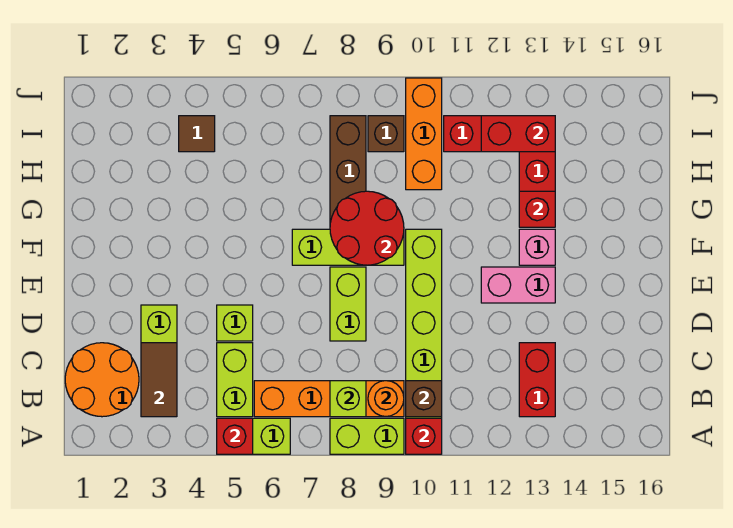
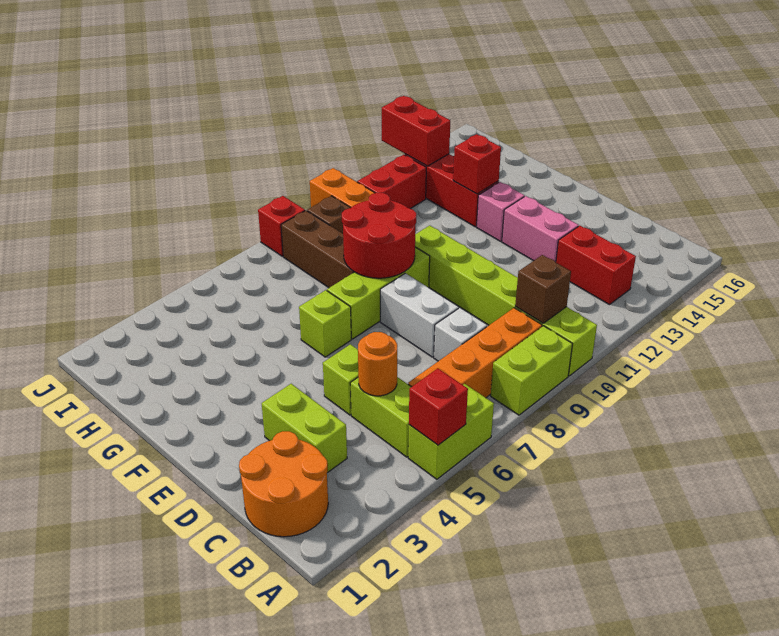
red 1x1 brick [406,418,442,454] -> red 1x1 brick moved to [258,196,305,256]
brown 1x2 tile [141,343,177,417] -> none
lime 1x1 brick [330,381,366,417] -> lime 1x1 brick moved to [299,290,351,357]
orange 1x1 round brick [368,381,404,417] -> orange 1x1 round brick moved to [358,332,397,396]
none -> white 1x1 brick [434,308,487,361]
lime 1x2 brick [330,267,366,341] -> white 1x2 brick [380,273,459,357]
pink 1x2 brick [481,267,555,303] -> pink 1x2 brick turned to [502,196,578,262]
brown 1x1 tile [179,116,215,152] -> none
red 1x2 brick [481,116,555,152] -> red 1x2 brick turned to [382,96,450,166]

